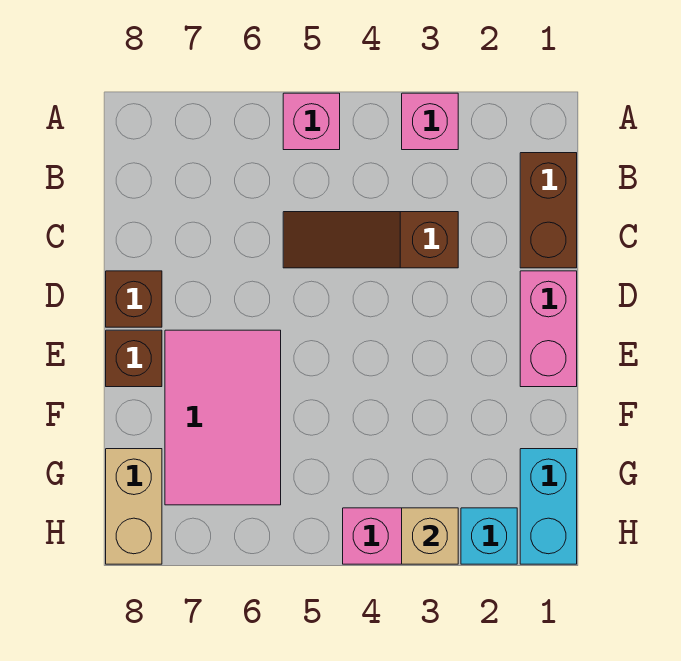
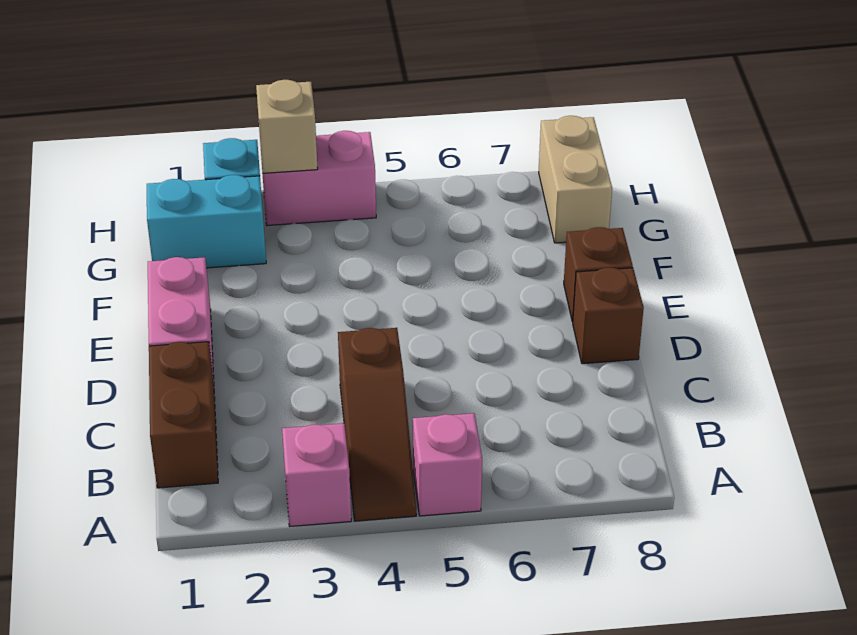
brown 1x3 slope [283,212,458,268] -> brown 1x3 slope turned to [338,328,416,521]
pink 2x3 tile [165,330,281,505] -> none
cyan 1x2 brick [520,449,577,564] -> cyan 1x2 brick turned to [147,175,266,268]

